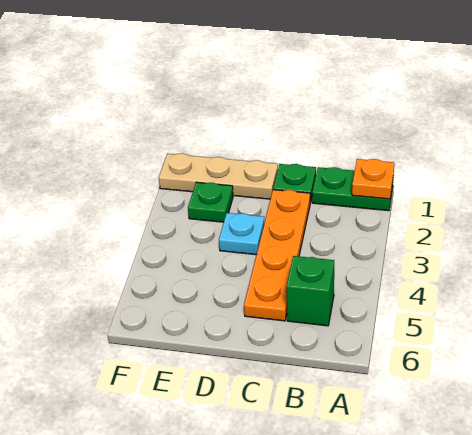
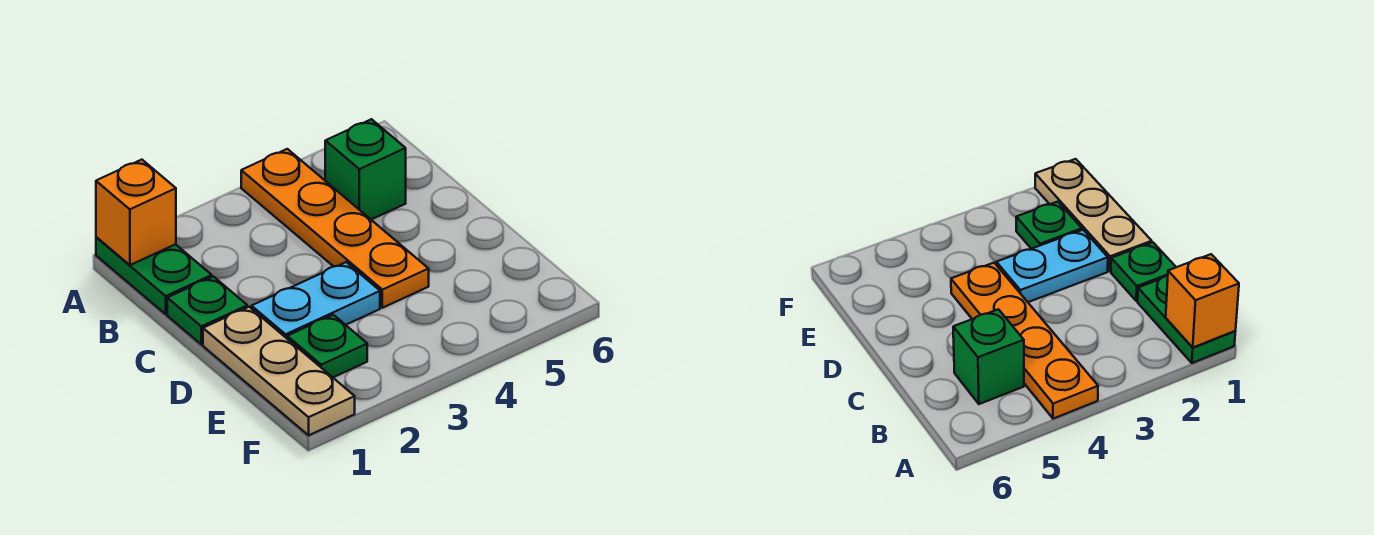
orange 1x1 plate [352,159,394,199] -> orange 1x1 brick [96,160,176,265]
orange 1x4 plate [244,190,310,321] -> orange 1x4 plate turned to [241,149,429,308]
cyan 1x1 plate [219,213,264,255] -> cyan 1x2 plate [252,262,380,338]

